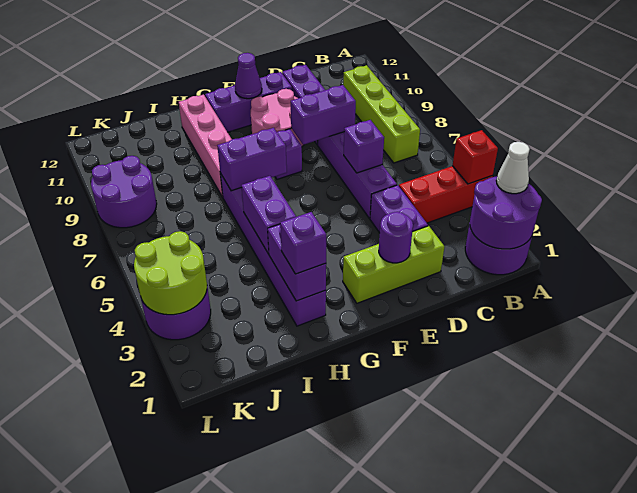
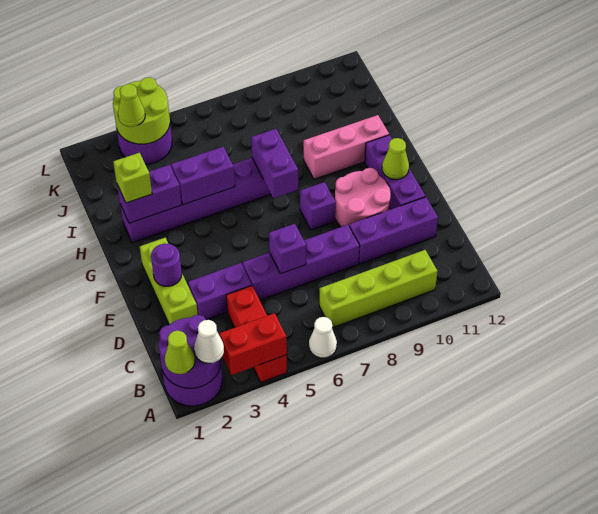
none -> lime 1x1 cone [165,331,195,374]
red 1x1 brick [453,130,498,184] -> red 1x2 brick [219,313,287,375]
none -> white 1x1 cone [309,317,337,358]
purple 1x2 brick [291,85,356,145] -> none
purple 1x1 cone [235,53,262,99] -> lime 1x1 cone [382,138,409,180]
purple 1x1 brick [280,212,326,274] -> lime 1x1 brick [113,153,152,203]
pink 1x4 brick [179,95,232,197] -> pink 1x3 brick [304,115,389,179]
none -> lime 1x1 cone [118,84,145,127]
purple 2x2 round brick [91,156,157,228] -> none

